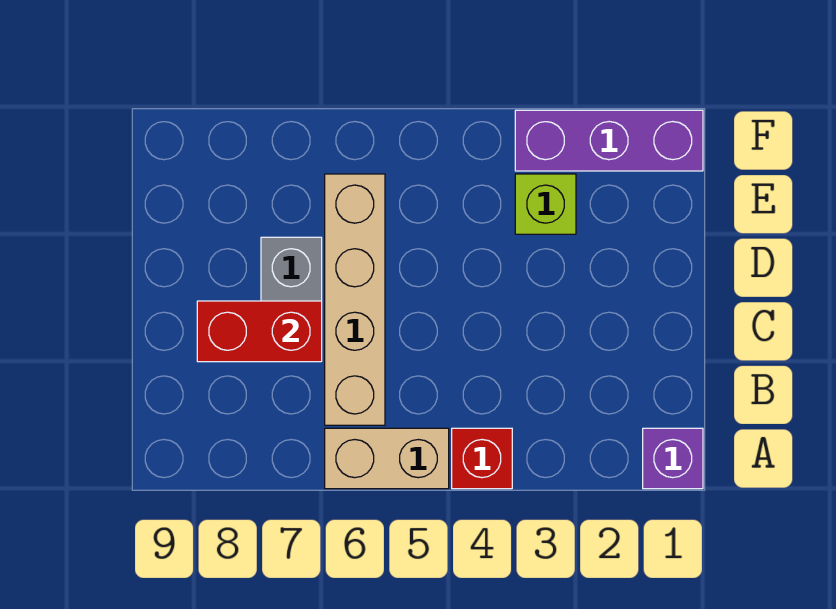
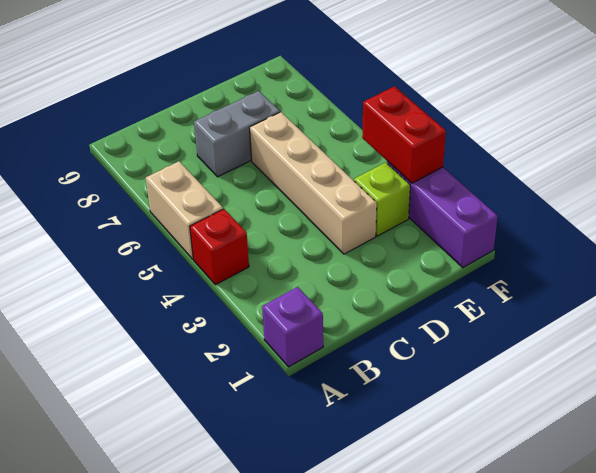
tan 1x4 brick [325,174,385,425] -> tan 1x4 brick turned to [249,112,377,254]
red 1x2 brick [197,301,322,362] -> red 1x2 brick moved to [362,86,446,183]

